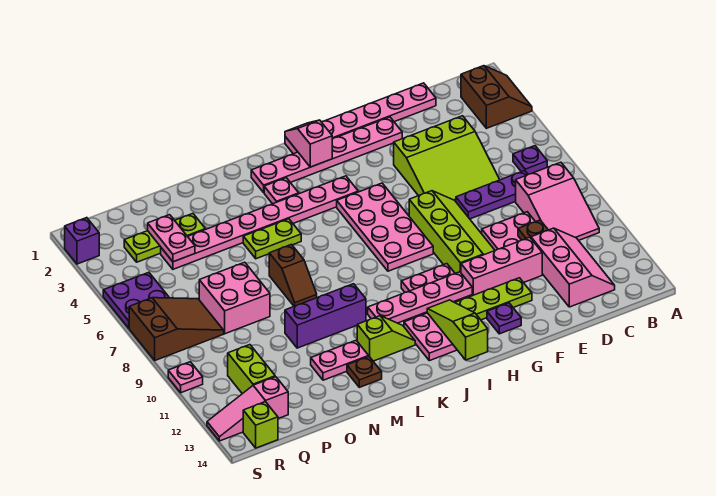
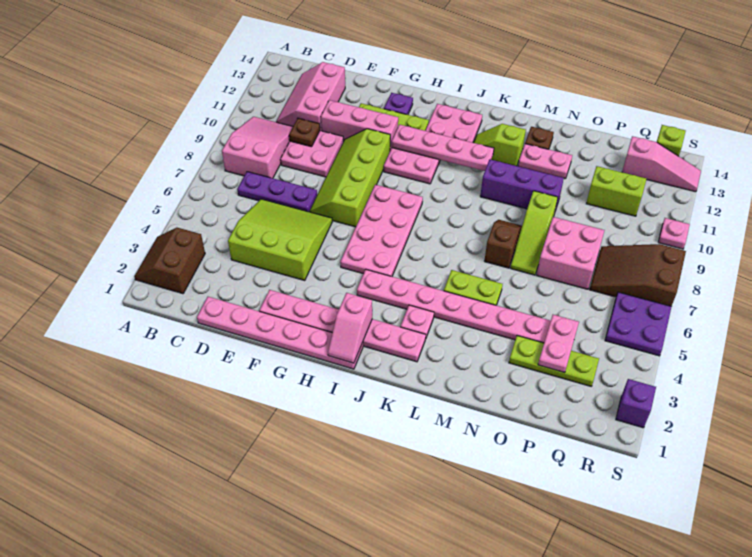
purple 1x1 plate [513,146,547,174] -> none
lime 1x3 slope [427,300,488,360] -> lime 1x3 slope moved to [510,191,558,275]
lime 1x2 brick [228,345,275,394] -> lime 1x2 brick turned to [586,166,646,216]

